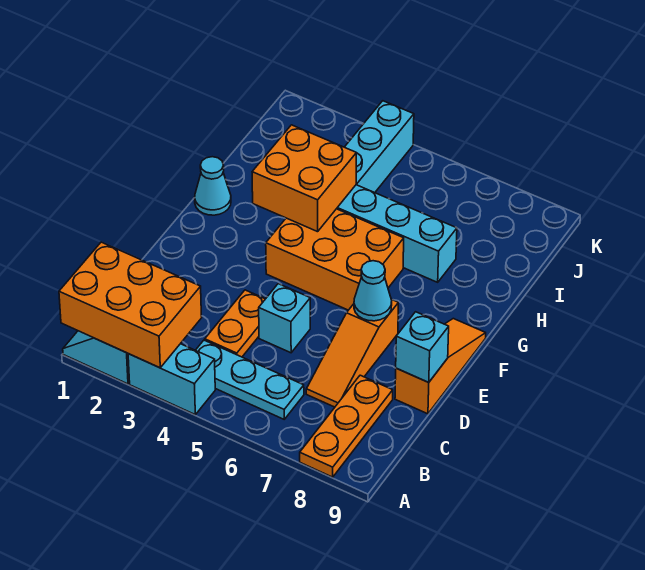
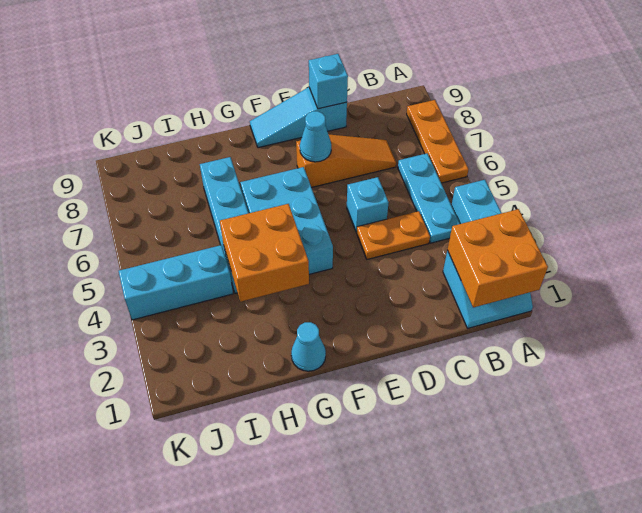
orange 2x3 brick [59,242,202,368] -> orange 2x2 brick [447,209,548,308]
orange 1x3 plate [300,375,393,477] -> orange 1x3 plate turned to [407,100,468,183]
orange 1x3 slope [395,319,486,414] -> cyan 1x3 slope [250,87,347,148]
orange 2x3 brick [266,209,404,310] -> cyan 2x3 brick [240,167,333,274]

